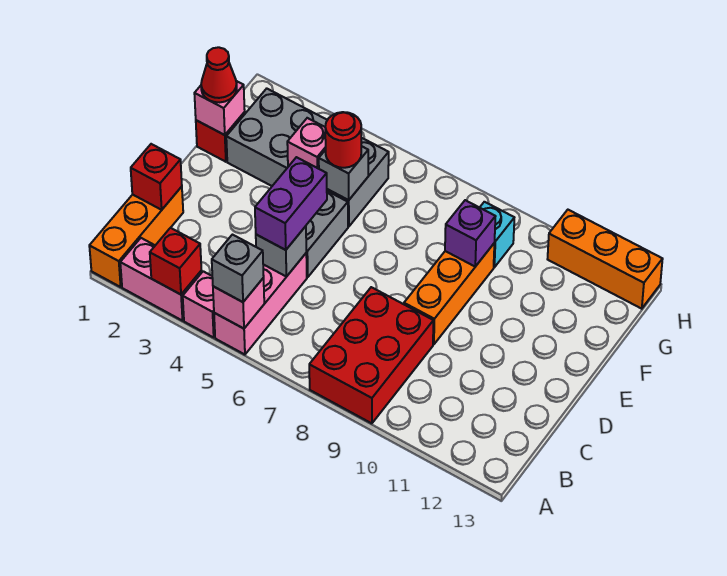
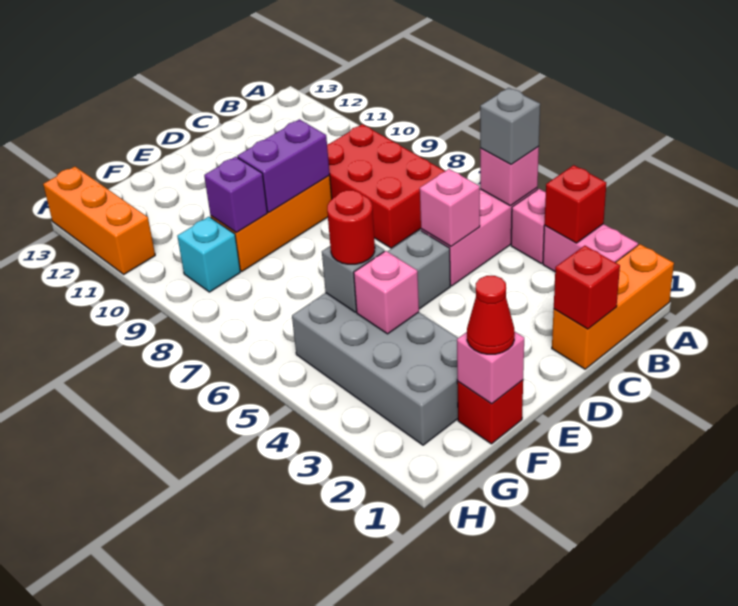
red 2x3 brick [309,287,433,423] -> red 2x3 brick turned to [327,124,445,248]
grey 1x1 brick [256,226,306,277] -> pink 1x1 brick [420,169,480,246]
purple 1x2 brick [255,157,327,250] -> purple 1x2 brick moved to [237,119,330,212]

